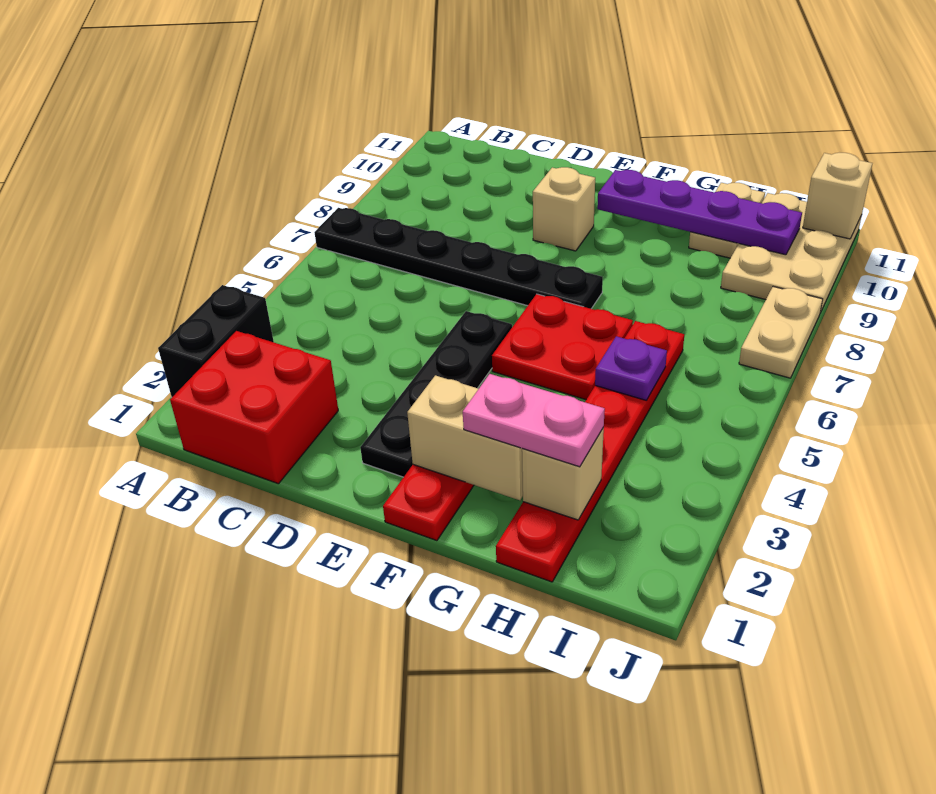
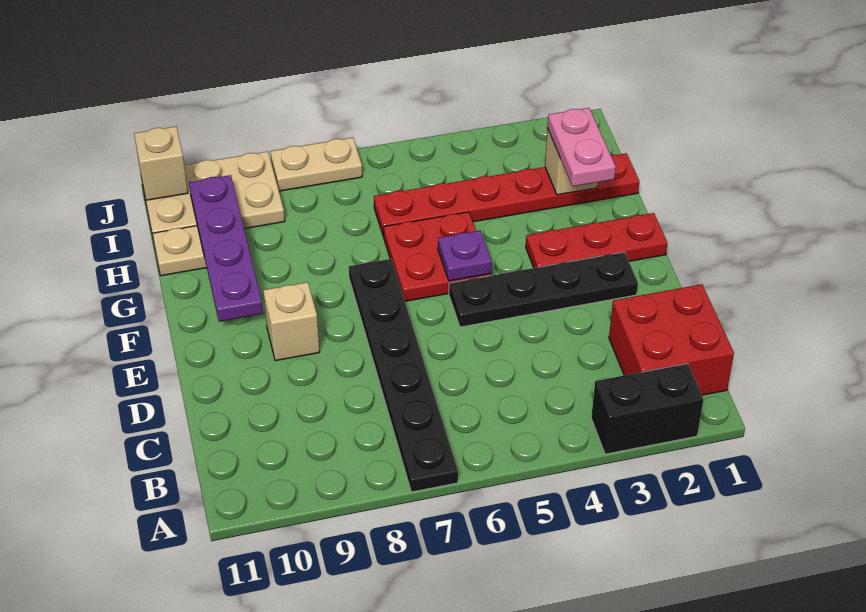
tan 1x2 brick [407,375,523,500] -> none
purple 1x1 plate [595,336,667,400] -> purple 1x1 plate moved to [438,231,492,281]

